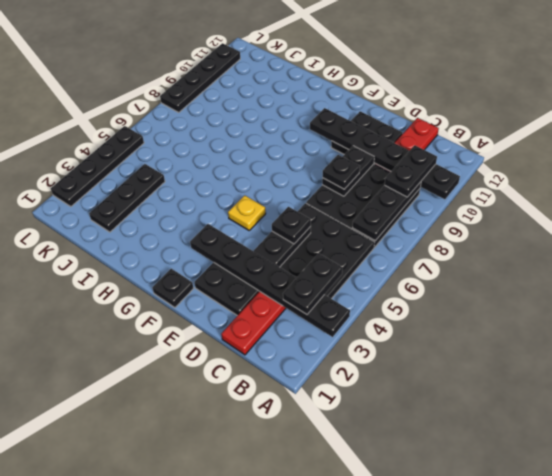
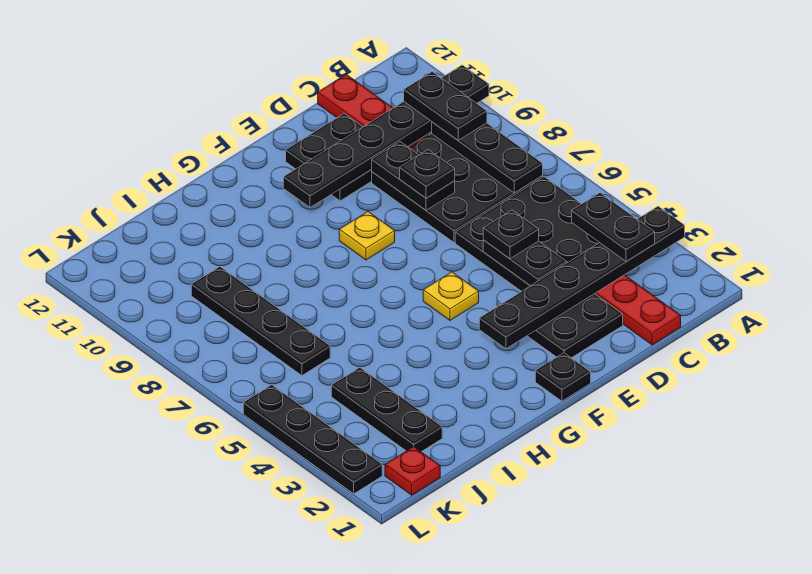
none -> yellow 1x1 plate [339,212,395,260]
none -> red 1x1 plate [385,447,440,495]
black 1x4 plate [160,43,240,112] -> black 1x4 plate moved to [191,267,330,375]

